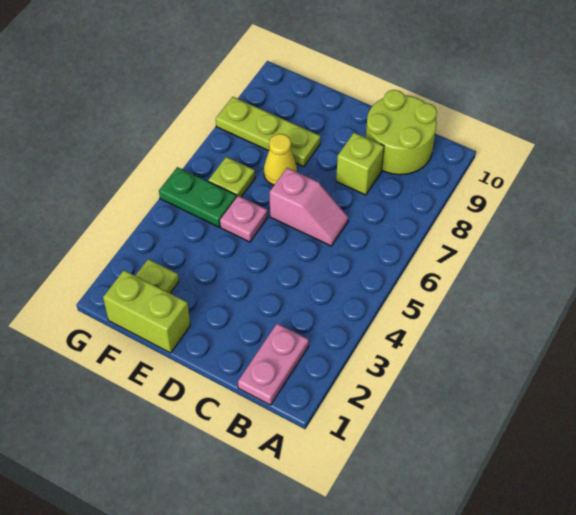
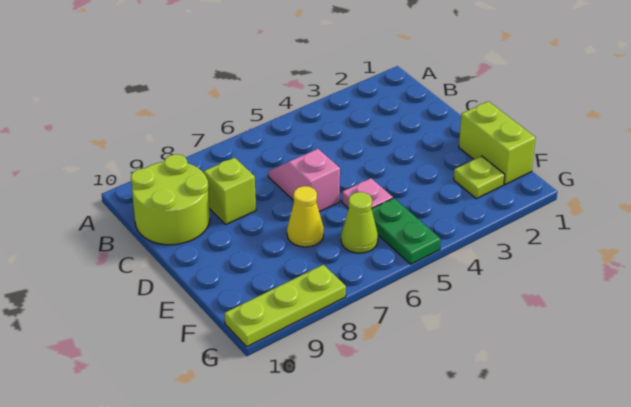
pink 1x2 plate [238,324,309,405] -> none
lime 1x3 plate [216,97,321,167] -> lime 1x3 plate turned to [224,265,346,347]
lime 1x1 plate [208,157,255,197] -> lime 1x1 cone [341,192,378,253]

